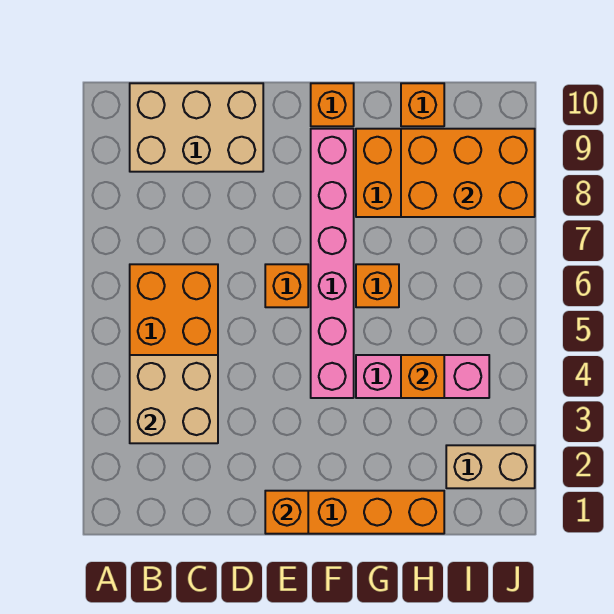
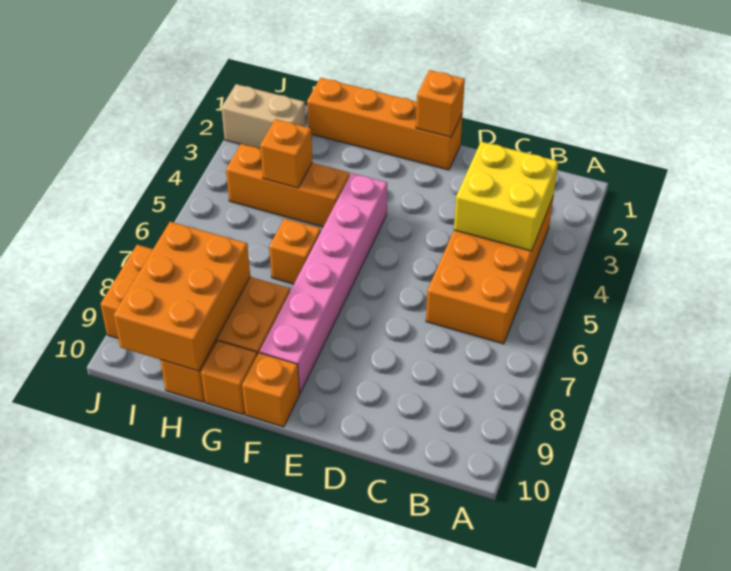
tan 2x2 brick [130,355,218,443] -> yellow 2x2 brick [454,142,558,251]
tan 2x3 brick [130,83,263,172] -> none
orange 1x1 brick [265,264,308,307] -> orange 1x1 brick moved to [201,341,257,414]
pink 1x3 brick [356,355,489,398] -> orange 1x3 brick [226,144,350,227]
orange 2x3 brick [401,129,535,217] -> orange 2x3 brick turned to [114,222,250,371]

